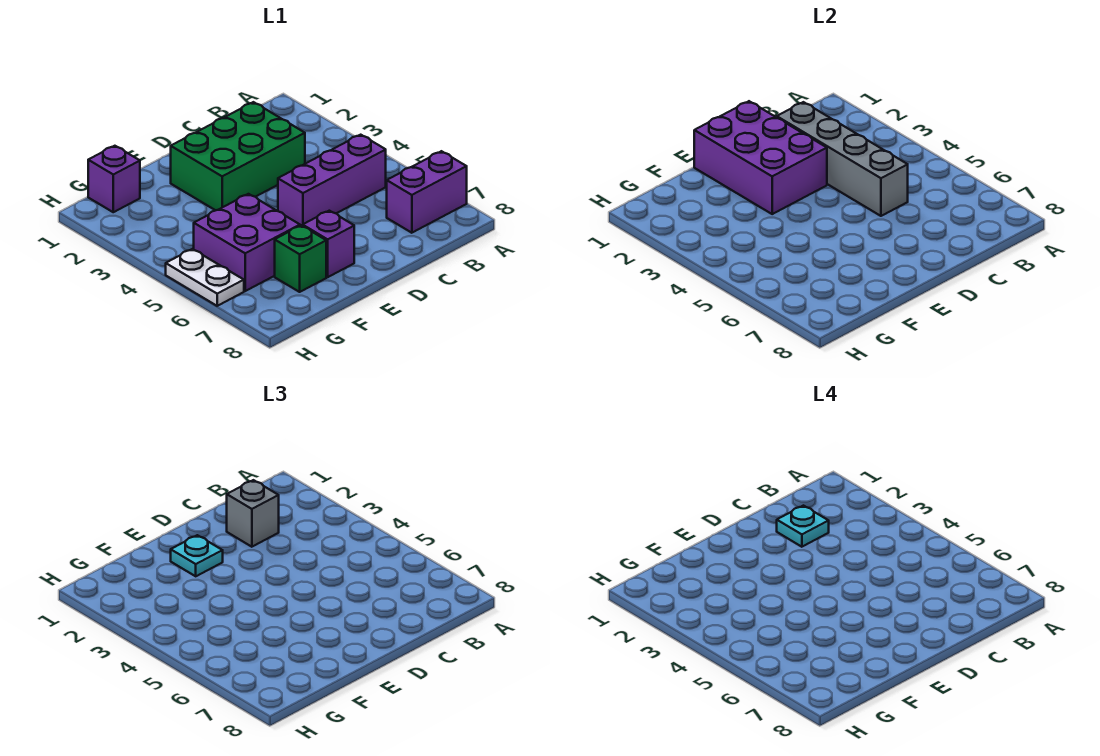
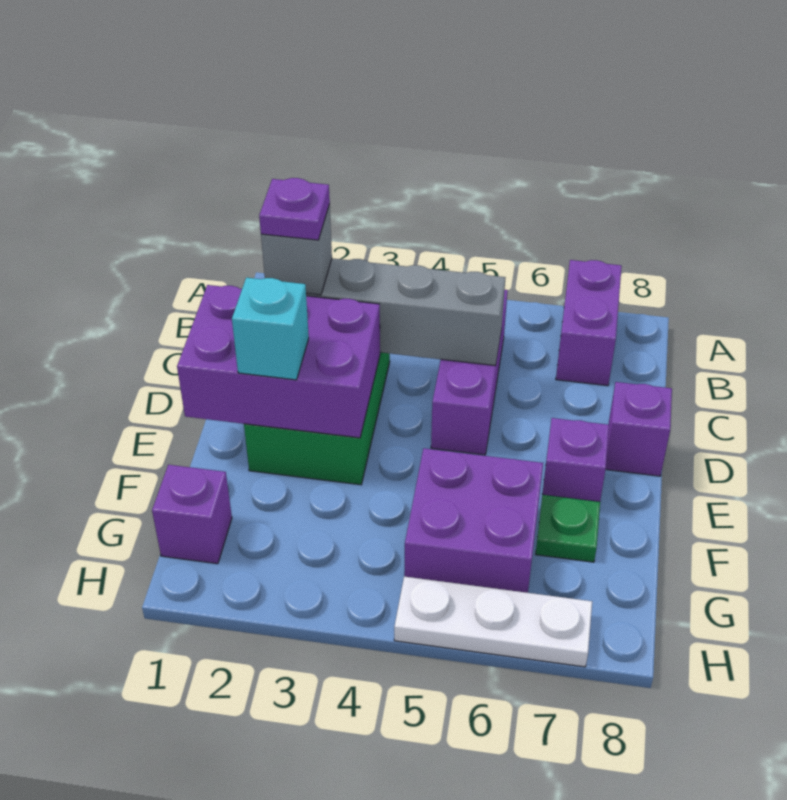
cyan 1x1 plate [777,506,829,547] -> purple 1x1 plate [259,178,330,240]
none -> purple 1x1 brick [606,382,672,476]
cyan 1x1 plate [171,535,223,576] -> cyan 1x1 brick [232,278,309,380]
green 1x1 brick [275,225,326,292] -> green 1x1 plate [536,495,600,562]
white 1x2 plate [166,249,244,306] -> white 1x3 plate [394,577,592,667]

